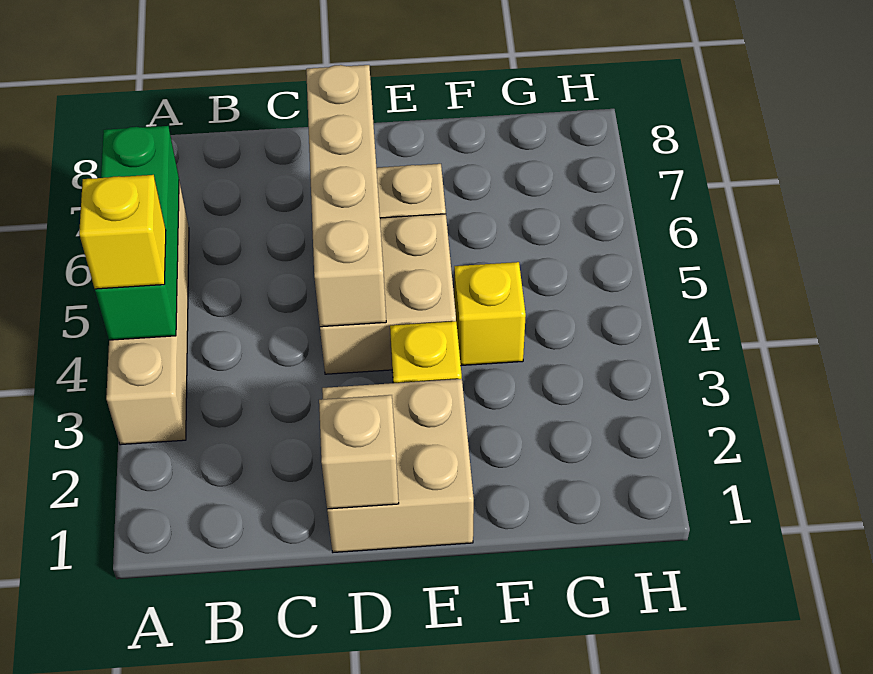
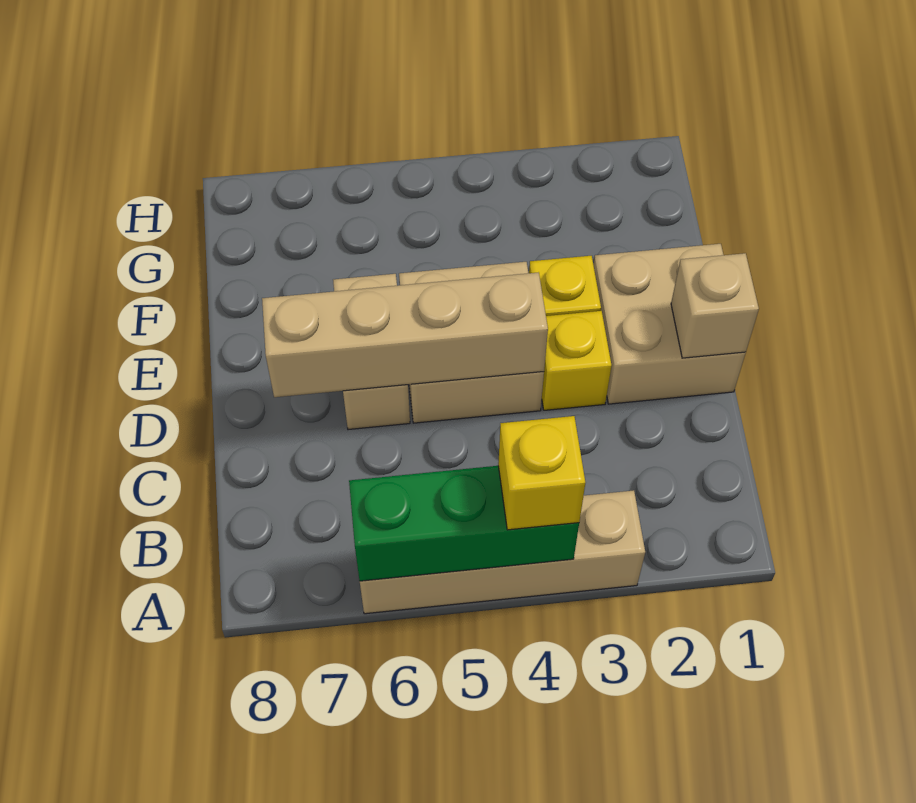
yellow 1x1 brick [454,262,526,365] -> yellow 1x1 brick moved to [542,311,612,410]

